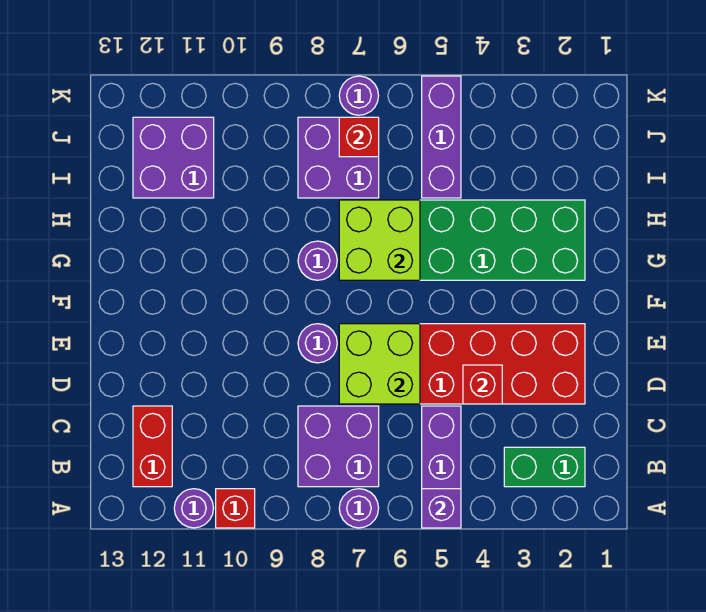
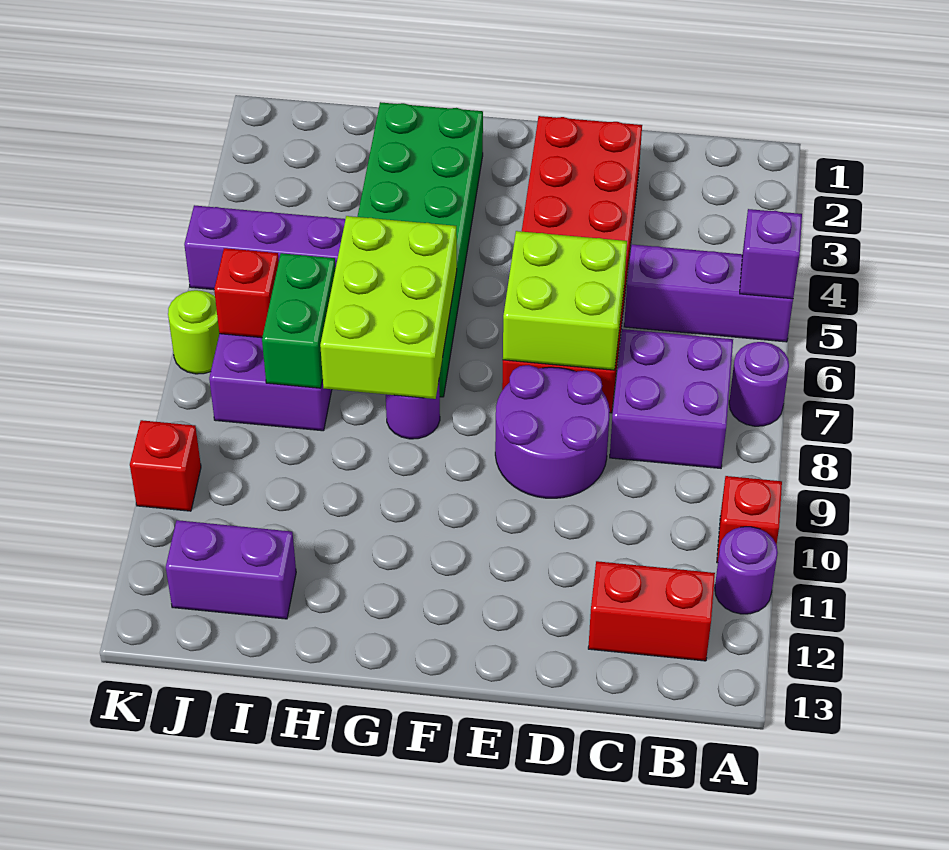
green 1x2 brick [504,447,585,487] -> green 1x2 brick moved to [262,253,336,388]
red 1x1 brick [463,365,502,404] -> red 1x1 brick moved to [130,420,201,511]
purple 1x1 round brick [298,324,337,363] -> purple 2x2 round brick [495,365,610,498]
lime 2x2 brick [339,200,420,280] -> lime 2x3 brick [320,216,457,399]
purple 2x2 brick [133,117,214,198] -> purple 1x2 brick [166,520,296,619]
purple 1x1 round brick [339,76,379,115] -> lime 1x1 round brick [168,290,219,374]

